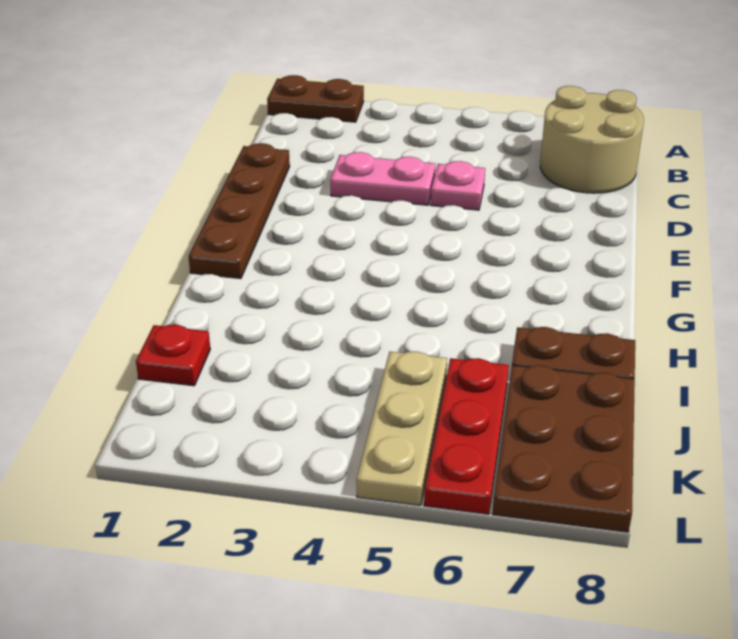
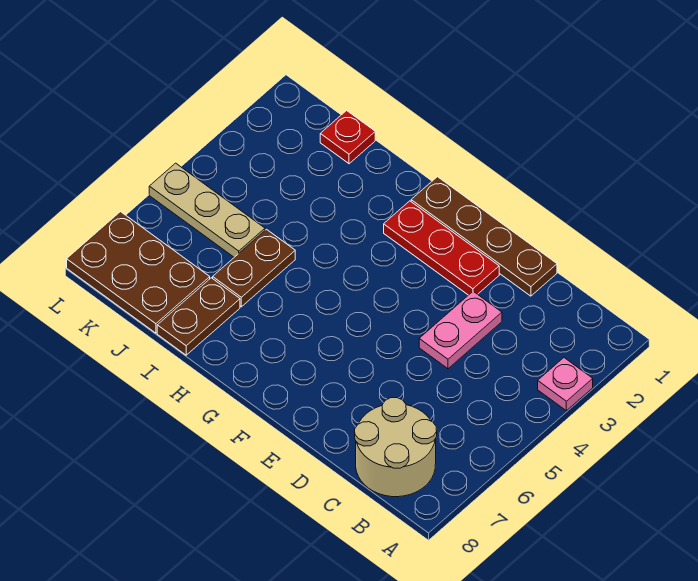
brown 1x2 plate [267,75,364,122] -> brown 1x2 plate moved to [213,229,295,307]
pink 1x1 plate [431,161,485,210] -> pink 1x1 plate moved to [538,358,593,411]
red 1x3 plate [424,358,509,514] -> red 1x3 plate moved to [384,201,499,295]

